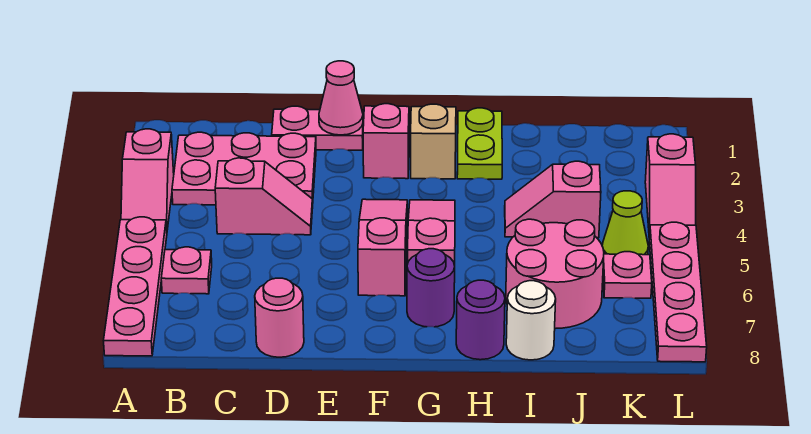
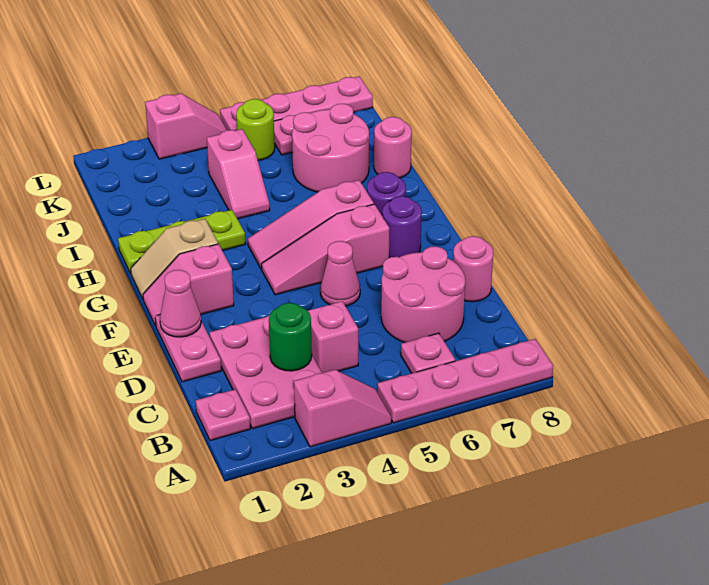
none -> pink 1x1 plate [196,389,250,441]
none -> green 1x1 round brick [269,303,312,371]
none -> pink 2x2 round brick [381,246,465,342]
none -> pink 1x1 cone [321,241,360,306]
lime 1x2 plate [457,108,502,179] -> lime 1x3 plate [118,210,245,273]
purple 1x1 round brick [456,280,505,360] -> purple 1x1 round brick moved to [382,196,422,258]
white 1x1 round brick [506,281,556,360] -> pink 1x1 round brick [374,117,412,178]
lime 1x1 cone [602,191,648,255] -> lime 1x1 round brick [236,99,275,160]

